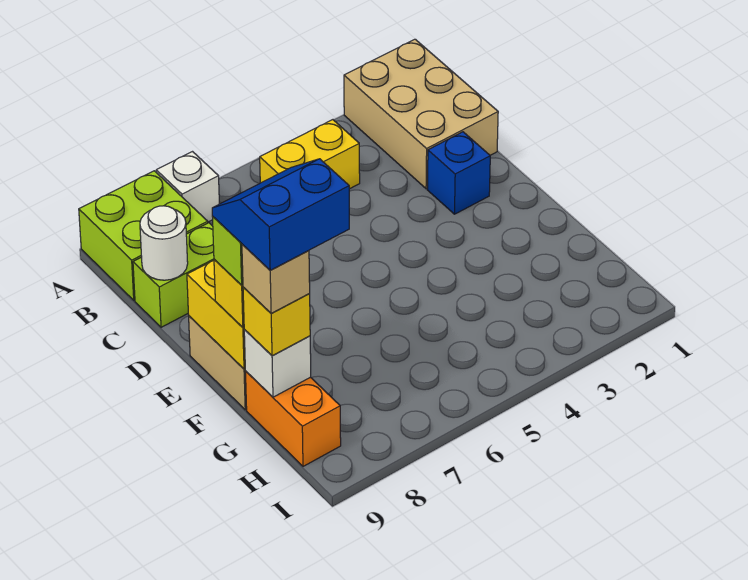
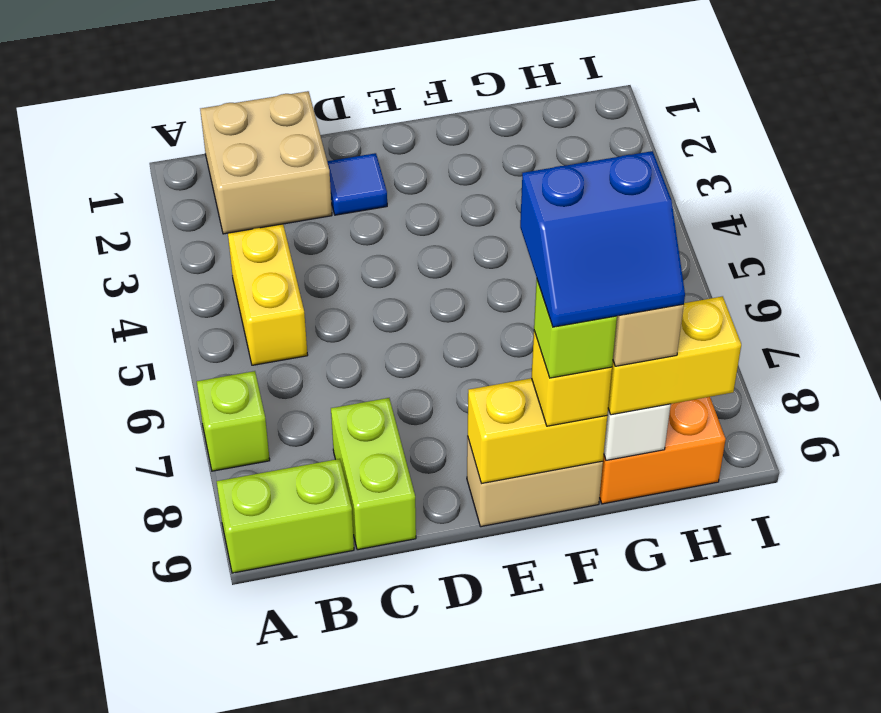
tan 2x3 brick [344,39,498,189] -> tan 2x2 brick [200,91,332,234]
white 1x1 brick [156,152,219,222] -> lime 1x1 brick [197,371,270,471]
lime 2x2 brick [79,171,208,300] -> lime 1x2 brick [217,459,354,573]
white 1x1 round brick [140,206,188,280] -> none
blue 1x1 brick [427,132,490,214] -> blue 1x1 tile [327,153,387,215]
blue 2x2 slope [212,159,349,270] -> blue 2x2 slope turned to [520,151,685,327]
yellow 1x1 brick [243,287,310,356] -> yellow 1x2 brick [608,296,741,415]

